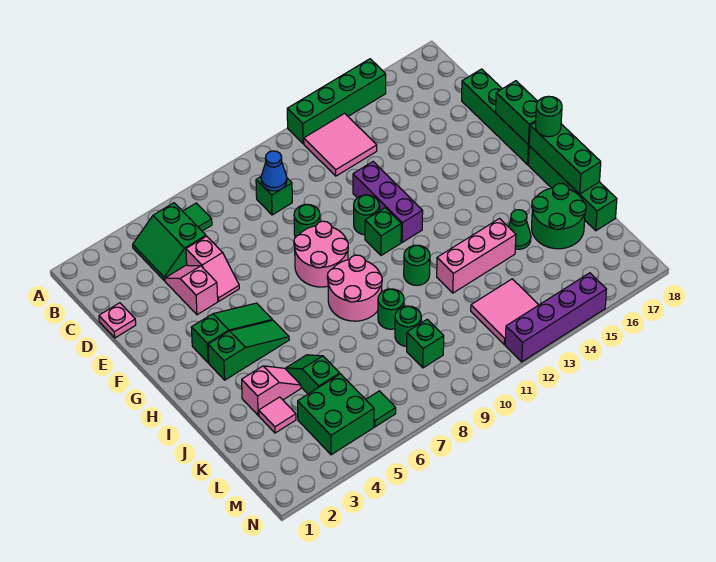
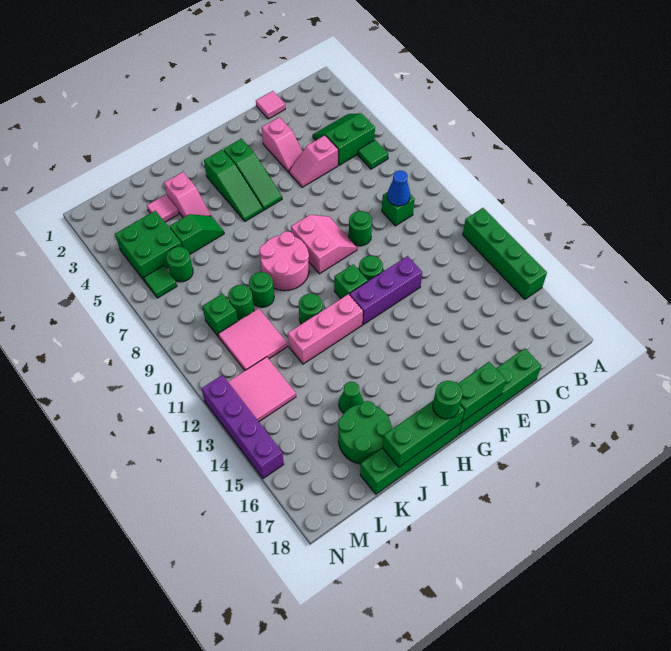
pink 2x2 tile [304,113,377,176] -> pink 2x2 tile moved to [218,308,287,370]
pink 1x1 plate [99,303,136,338] -> pink 1x1 tile [256,91,285,119]
pink 1x2 slope [165,265,218,315] -> pink 1x2 slope turned to [262,117,302,172]
pink 2x2 round brick [294,221,348,287] -> pink 2x2 slope [291,215,357,274]
pink 1x3 brick [437,219,516,293] -> pink 1x3 brick turned to [288,294,363,364]
none -> green 1x1 round brick [166,247,193,282]

